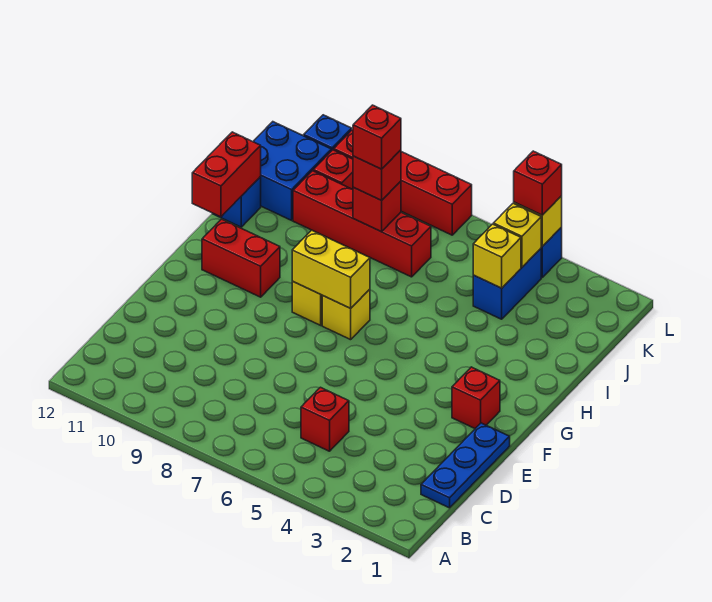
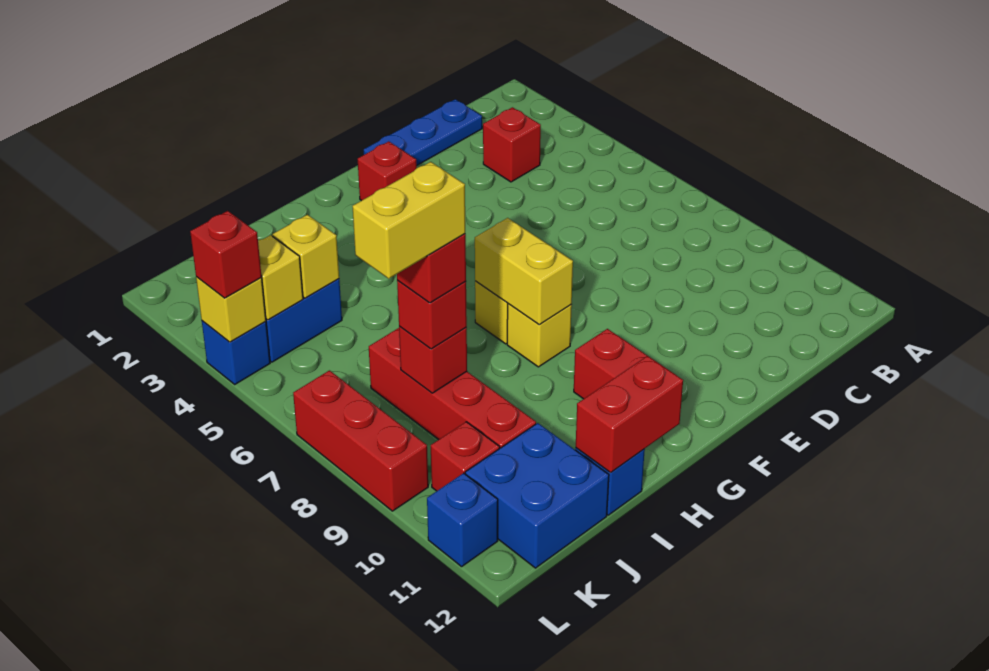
red 1x1 brick [301,387,349,451] -> red 1x1 brick moved to [483,107,541,182]
none -> yellow 1x2 brick [353,162,465,279]
red 1x4 brick [334,129,472,235] -> red 1x3 brick [293,370,428,511]

